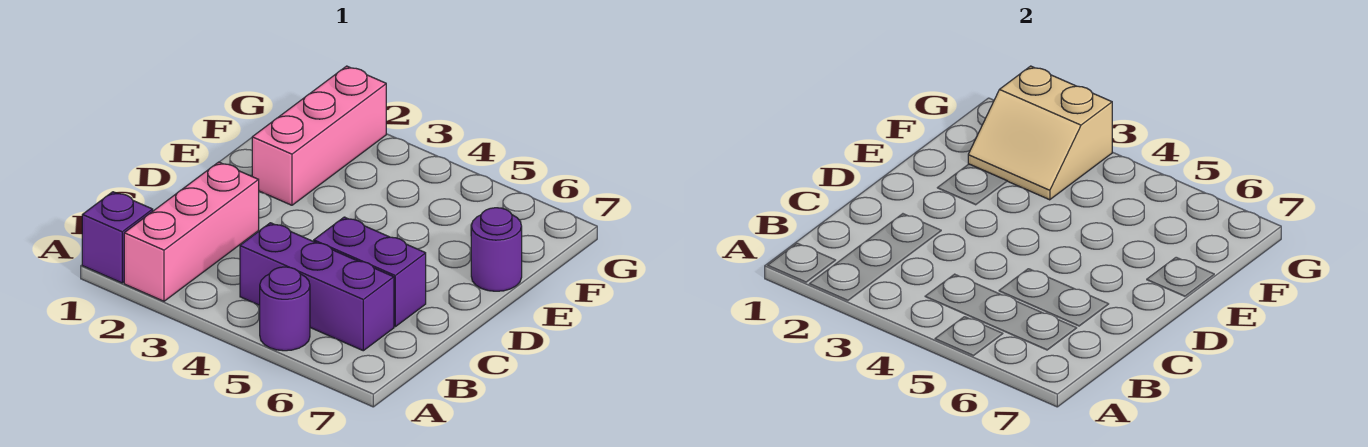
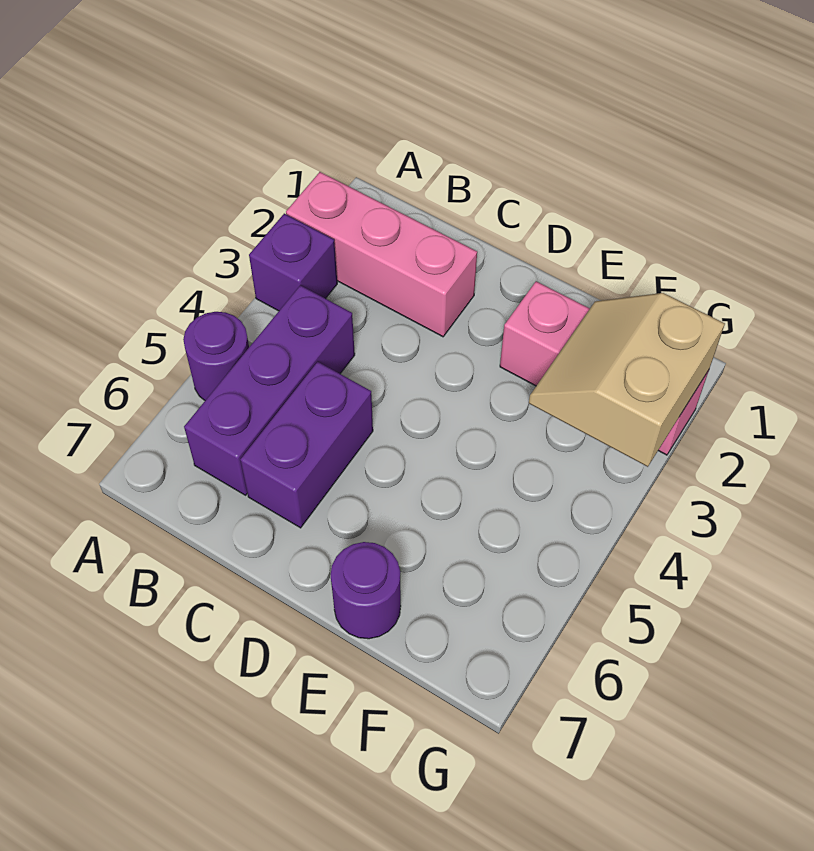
purple 1x1 brick [82,192,153,283] -> purple 1x1 brick moved to [249,214,337,311]

